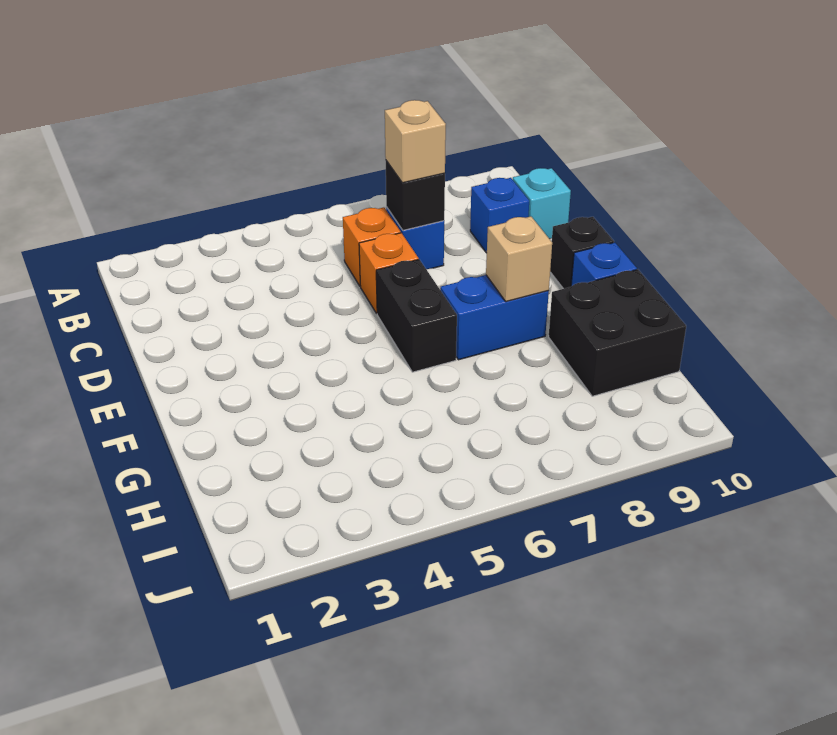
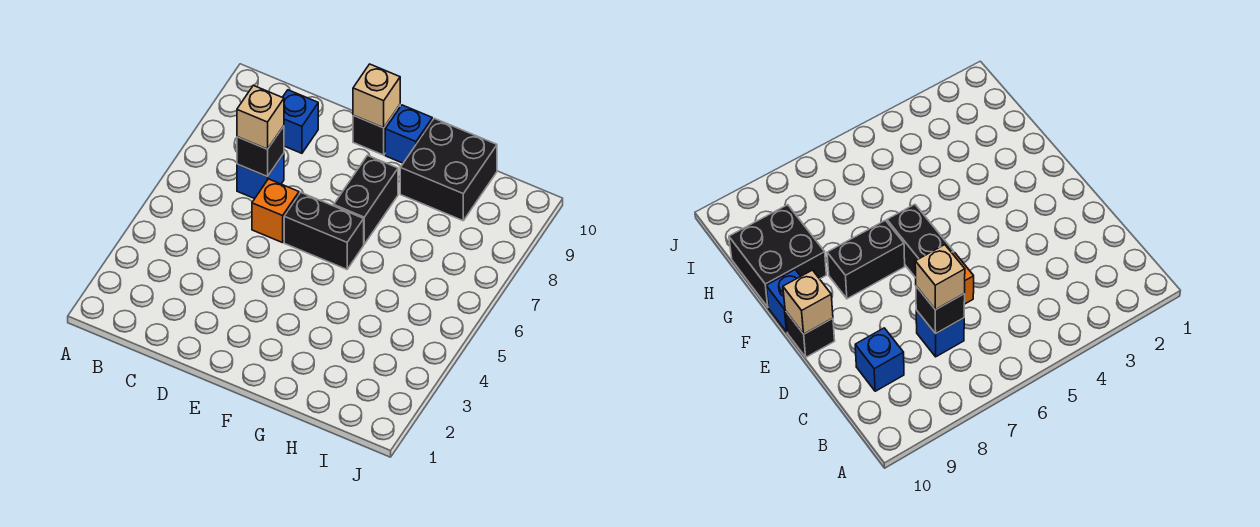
orange 1x1 brick [343,207,401,286] -> none
cyan 1x1 brick [513,168,571,239] -> none
blue 1x2 brick [440,275,549,360] -> black 1x2 brick [334,155,398,244]
tan 1x1 brick [486,216,552,302] -> tan 1x1 brick moved to [353,64,400,128]

